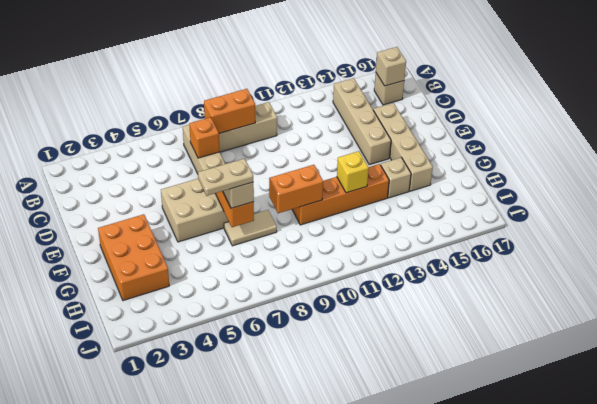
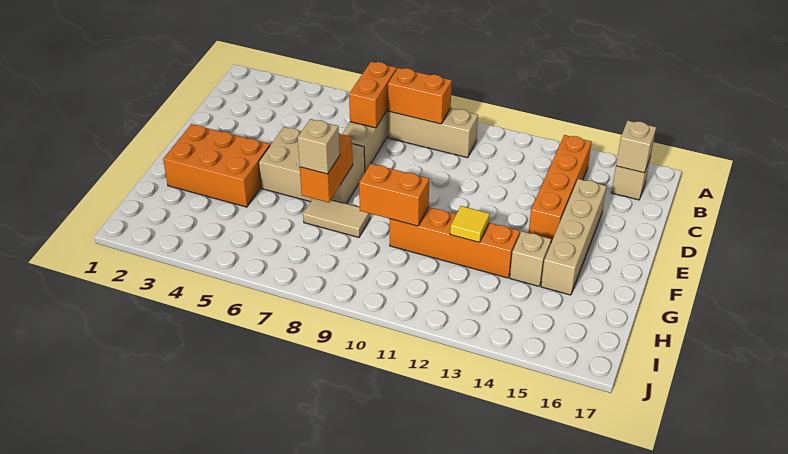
tan 1x4 brick [333,78,391,165] -> orange 1x4 brick [529,135,592,243]
orange 1x1 brick [189,117,219,158] -> orange 1x2 brick [349,62,397,128]
orange 2x3 brick [98,214,169,301] -> orange 2x3 brick turned to [163,124,270,207]
tan 1x2 plate [198,159,253,196] -> none
yellow 1x1 brick [337,151,369,193] -> yellow 1x1 tile [450,206,490,242]

